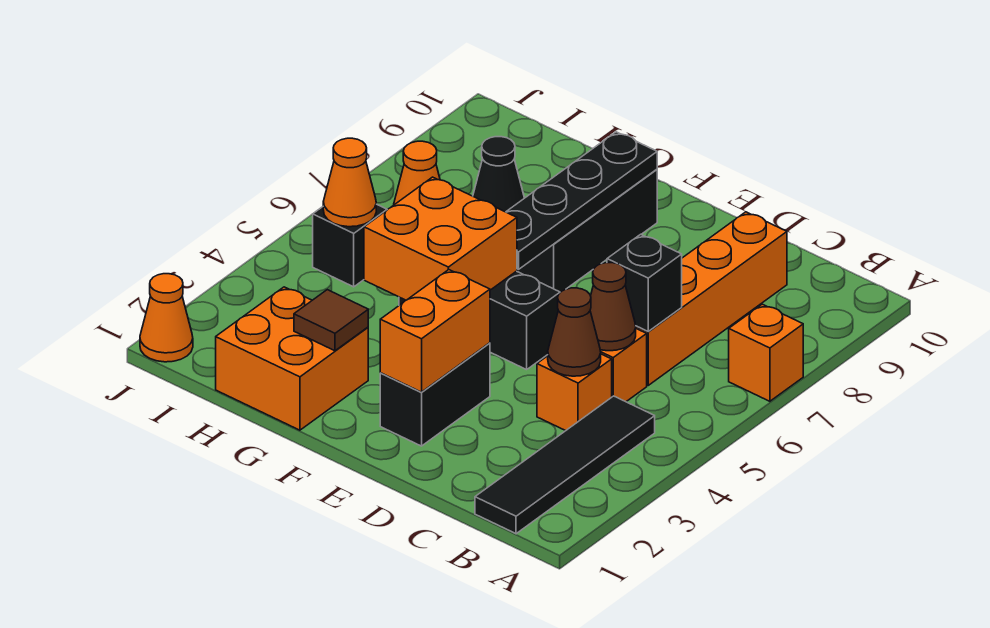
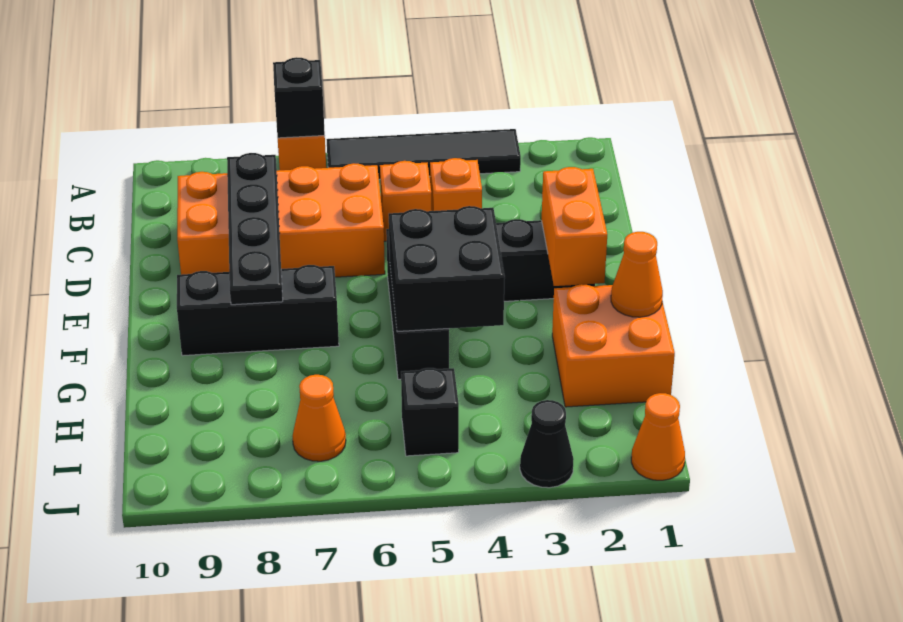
black 1x4 tile [475,396,655,534] -> black 1x4 tile moved to [326,129,521,179]
brown 1x1 cone [548,288,601,376] -> none
brown 1x1 cone [590,263,636,351] -> none
orange 1x4 brick [636,212,787,385] -> orange 2x4 brick [177,163,385,277]
black 1x1 brick [607,234,682,331] -> black 1x1 brick moved to [273,57,325,138]
orange 1x2 brick [380,270,490,392] -> orange 1x2 brick turned to [542,167,607,286]
orange 2x2 brick [364,177,517,300] -> black 2x2 brick [389,206,505,332]
black 1x4 plate [506,132,657,269] -> black 1x4 plate turned to [227,153,283,305]
brown 1x1 tile [294,290,368,351] -> none
black 1x1 cone [473,137,524,212] -> black 1x1 cone moved to [520,400,574,488]
orange 1x1 cone [323,138,376,227] -> orange 1x1 cone moved to [611,232,663,317]

